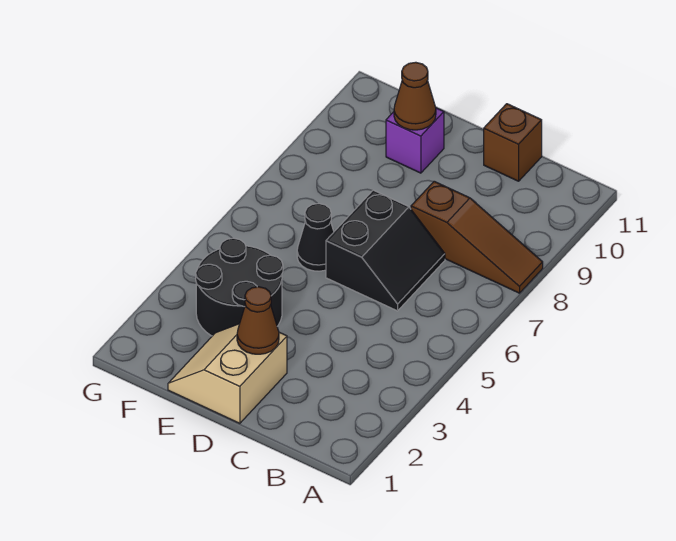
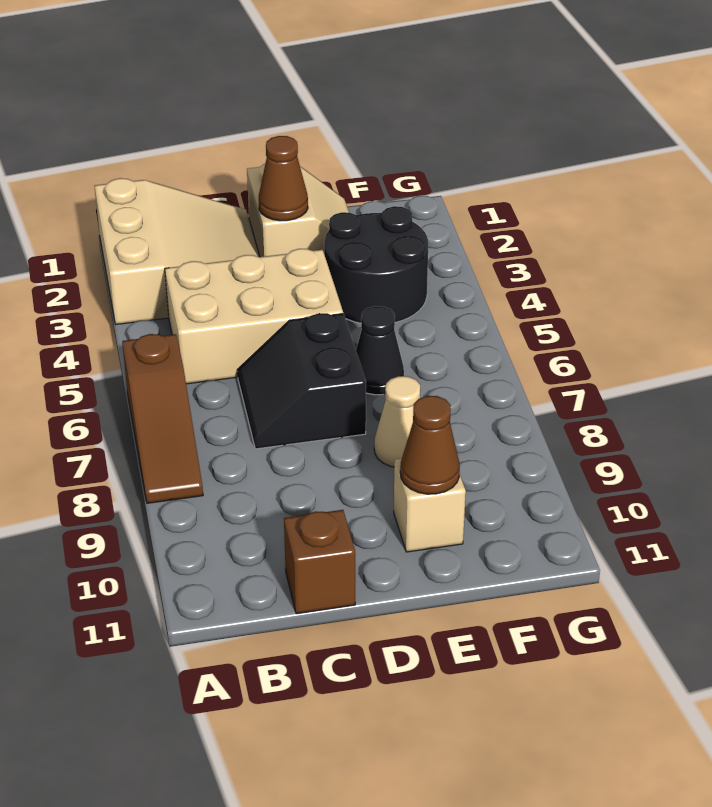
none -> tan 3x3 slope [95,178,260,324]
brown 1x3 slope [411,181,543,293] -> brown 1x3 slope turned to [122,334,203,503]
none -> tan 2x3 brick [165,249,343,384]
none -> tan 1x1 cone [374,376,420,467]
purple 1x1 brick [386,108,444,173] -> tan 1x1 brick [394,459,466,552]

